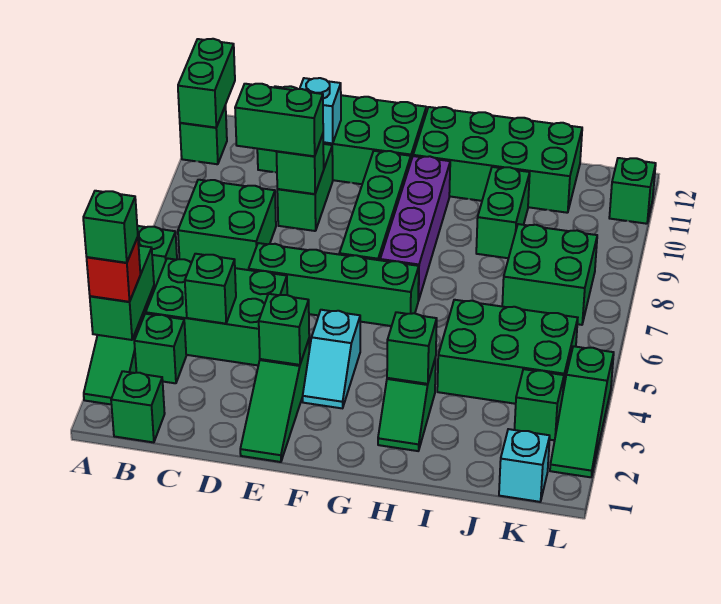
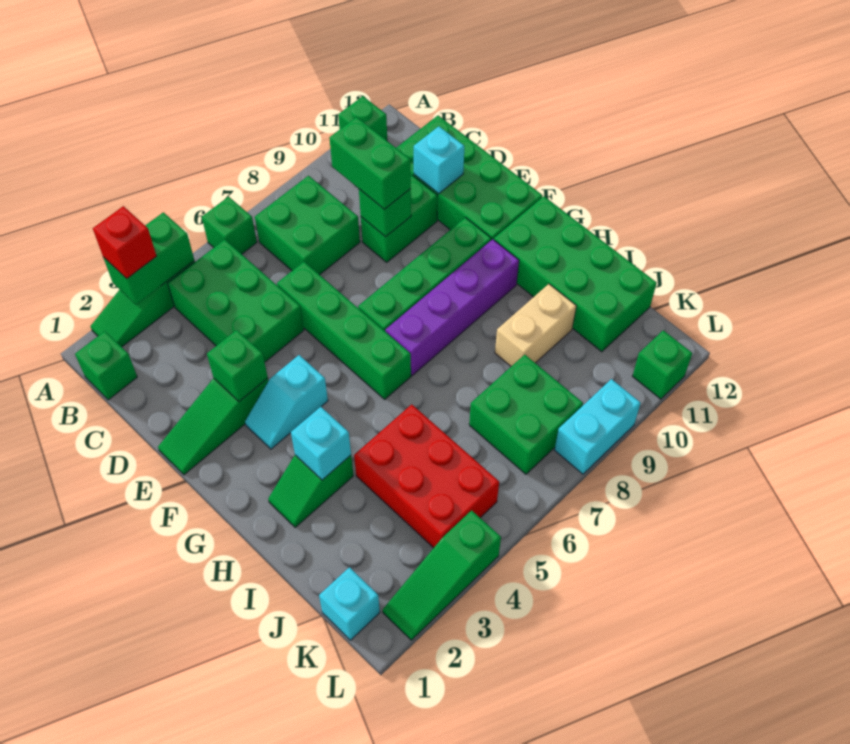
green 1x1 brick [83,191,138,263] -> none
green 1x2 brick [178,39,235,128] -> none
green 1x1 brick [134,314,186,383] -> none
green 1x1 brick [185,254,236,324] -> none
green 1x1 brick [387,312,437,384] -> cyan 1x1 brick [291,407,351,480]
green 2x3 brick [437,300,578,404] -> red 2x3 brick [354,404,499,548]
green 1x2 brick [476,167,530,258] -> tan 1x2 brick [495,284,576,366]
green 1x1 brick [515,369,564,440] -> none
none -> cyan 1x2 brick [555,379,641,474]

